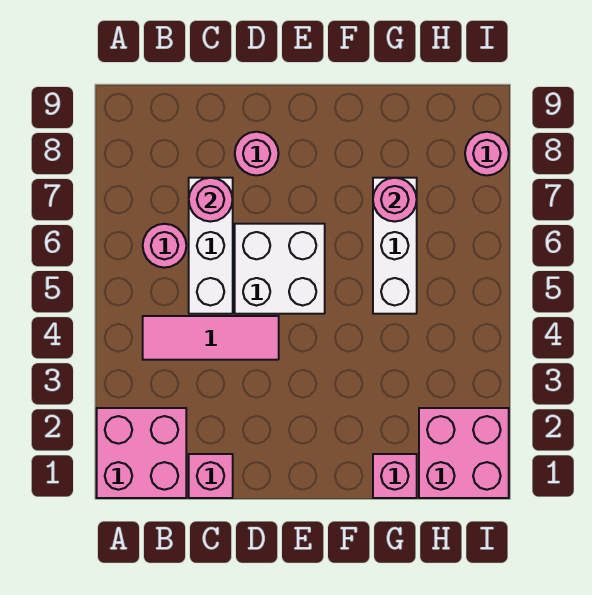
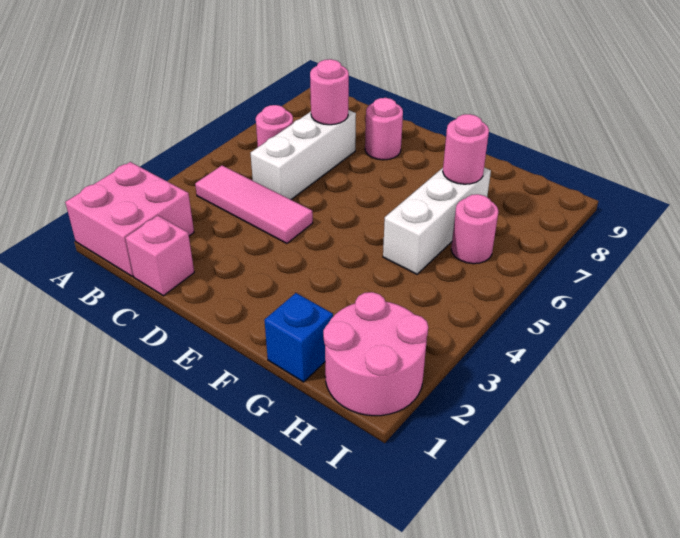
white 2x2 brick [235,224,325,314] -> none
pink 1x1 brick [373,454,417,498] -> blue 1x1 brick [265,293,333,382]
pink 2x2 brick [419,408,509,498] -> pink 2x2 round brick [323,292,428,416]
pink 1x1 round brick [465,132,509,175] -> pink 1x1 round brick moved to [451,194,498,264]

